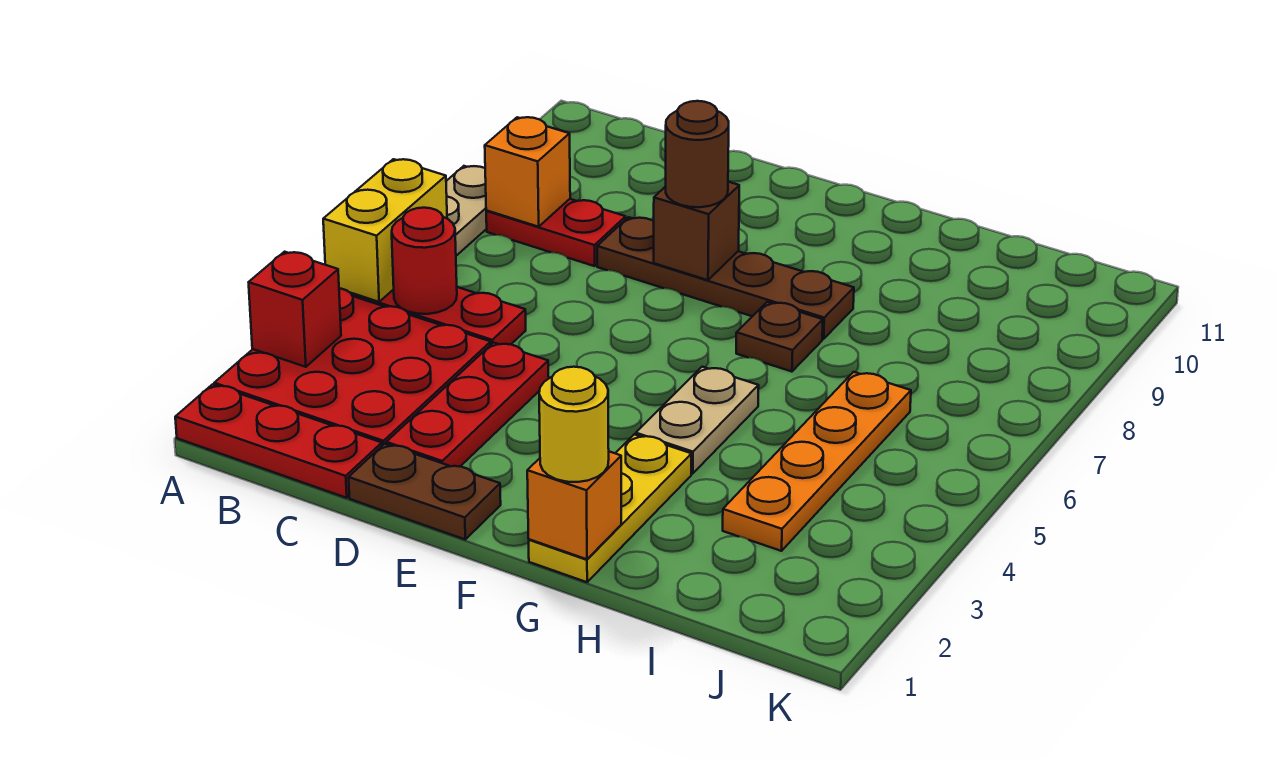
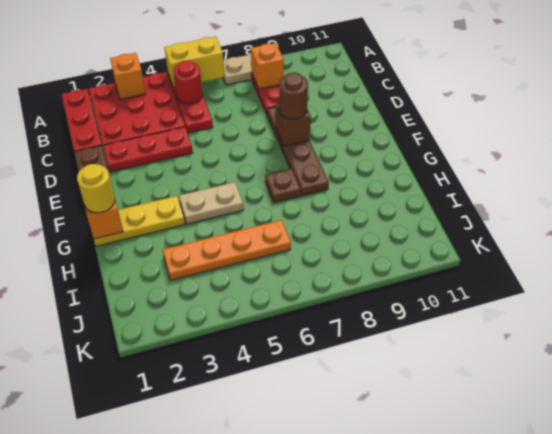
red 1x1 brick [249,252,341,367] -> orange 1x1 brick [110,53,146,100]

